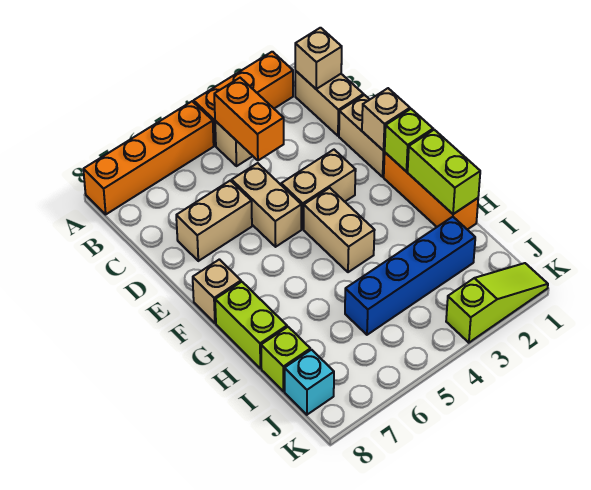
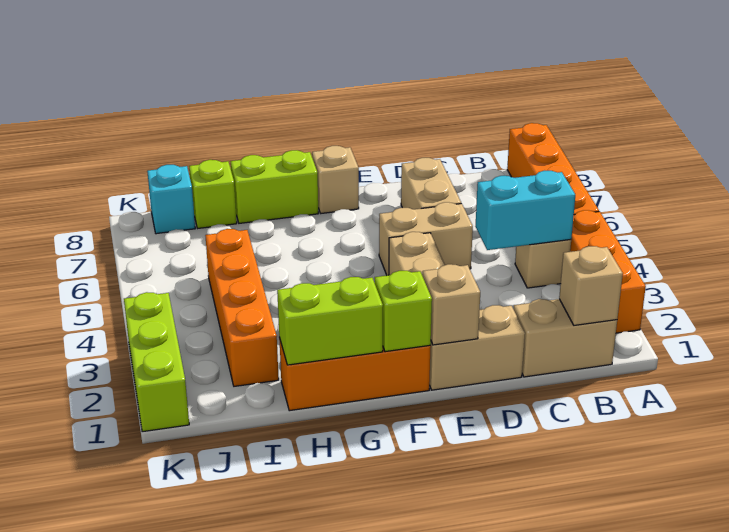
orange 1x2 brick [214,78,284,160] -> cyan 1x2 brick [475,171,575,250]
tan 1x2 brick [304,188,375,272] -> none
blue 1x4 brick [345,217,475,335] -> orange 1x4 brick [205,229,279,386]
lime 1x3 slope [446,263,548,343] -> lime 1x3 brick [124,292,189,432]

